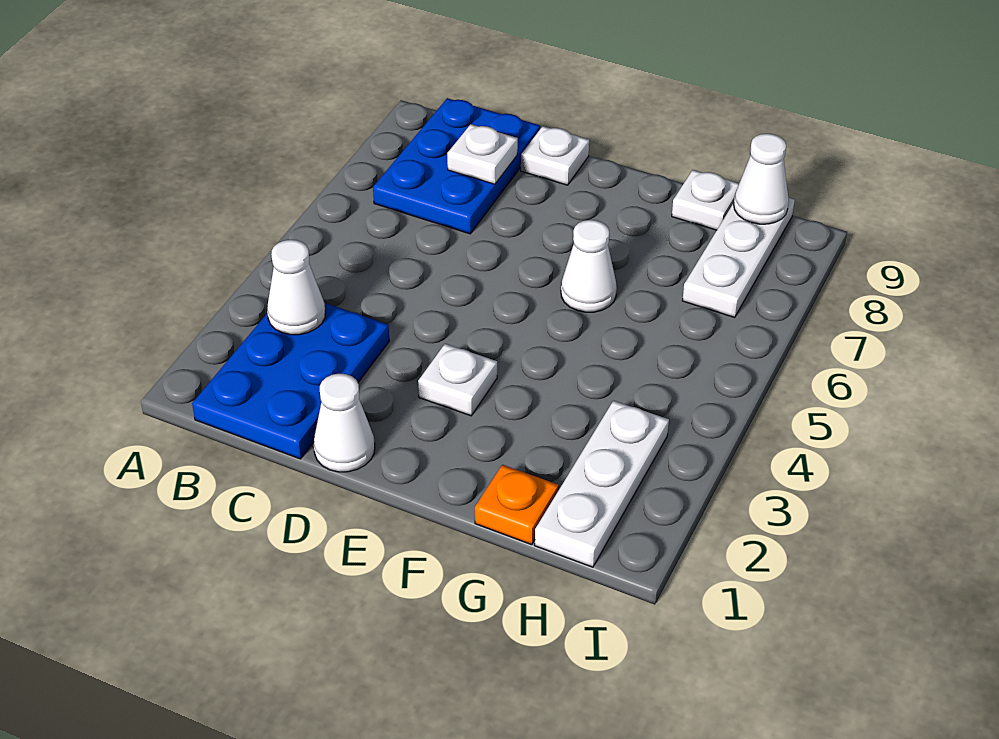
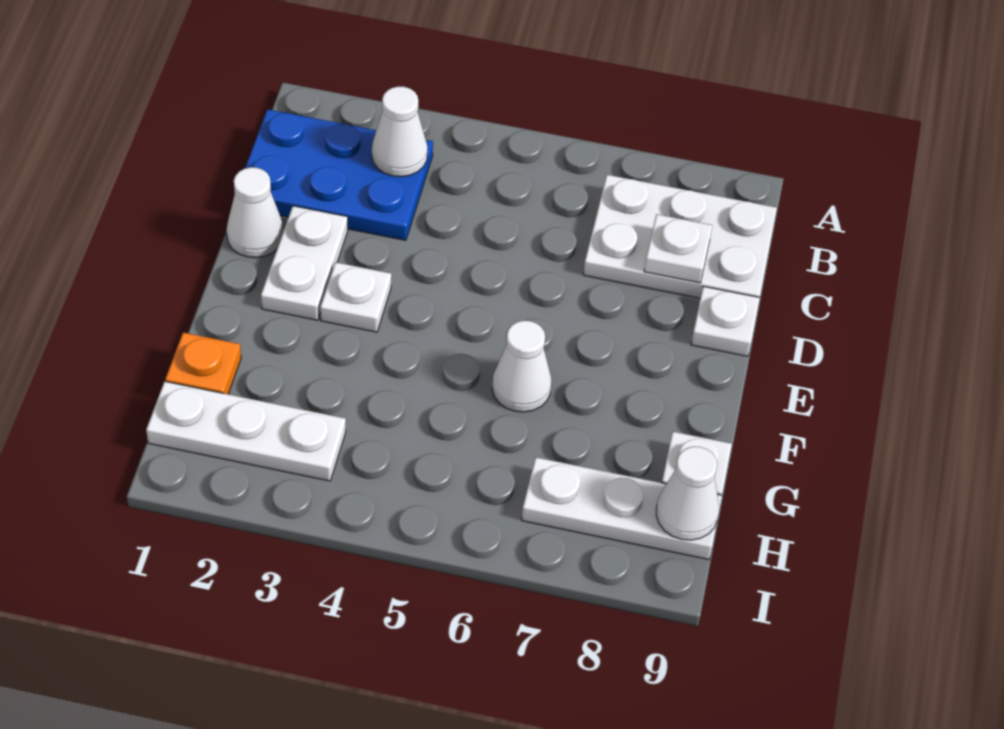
blue 2x3 plate [373,98,540,234] -> white 2x3 plate [583,175,777,298]
none -> white 1x2 plate [261,206,348,320]

